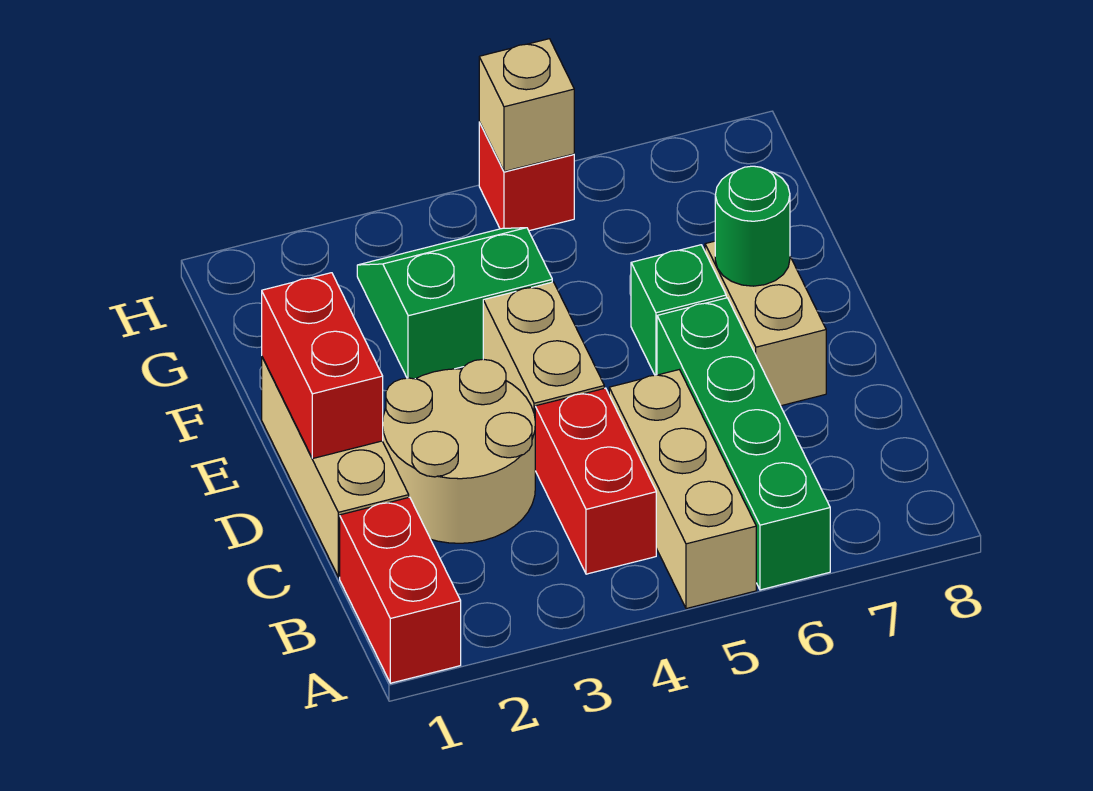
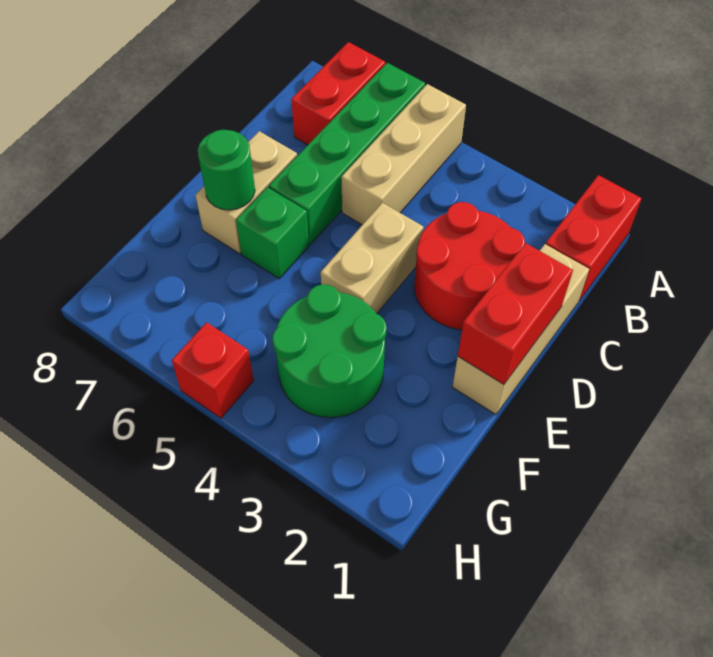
red 1x2 brick [535,388,656,574] -> red 1x2 brick moved to [291,42,385,145]
tan 2x2 round brick [383,359,535,543] -> red 2x2 round brick [414,202,525,330]
green 2x2 slope [357,228,552,379] -> green 2x2 round brick [272,284,387,418]
tan 1x1 brick [479,39,574,172] -> none

